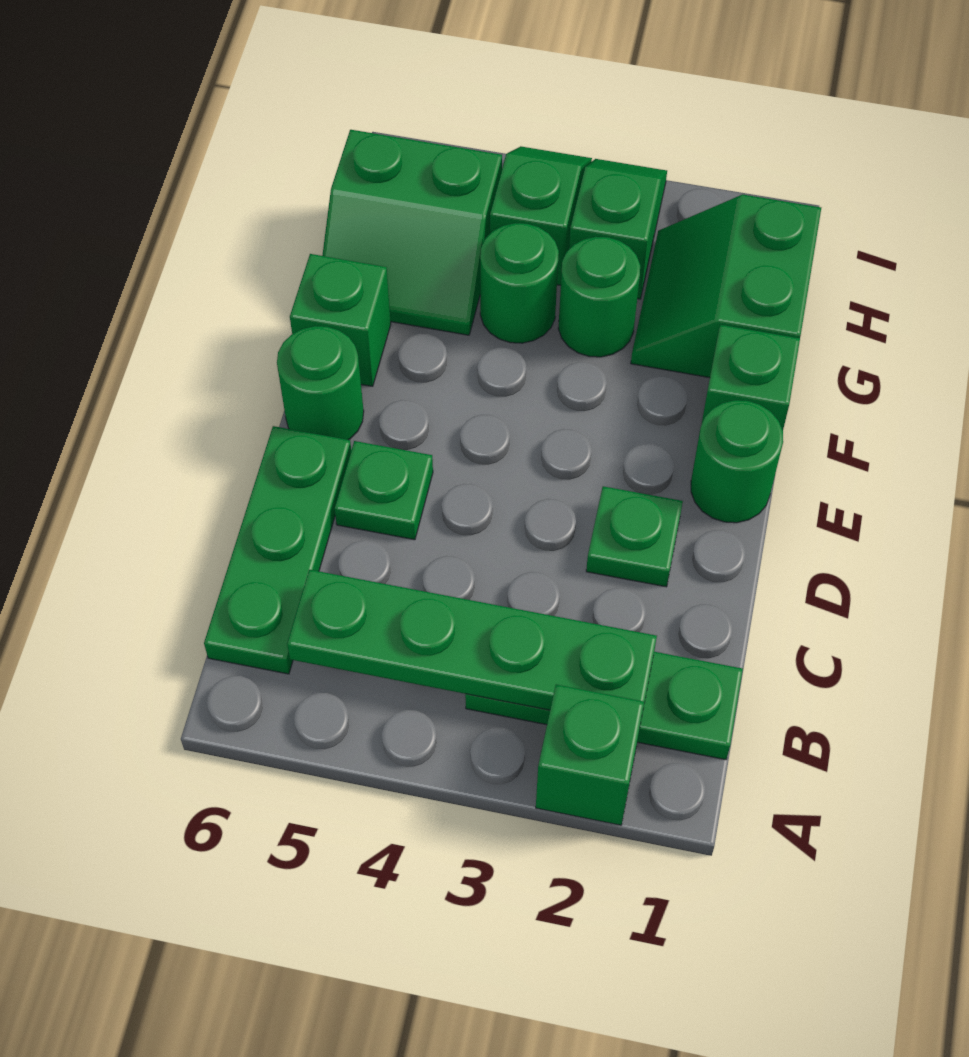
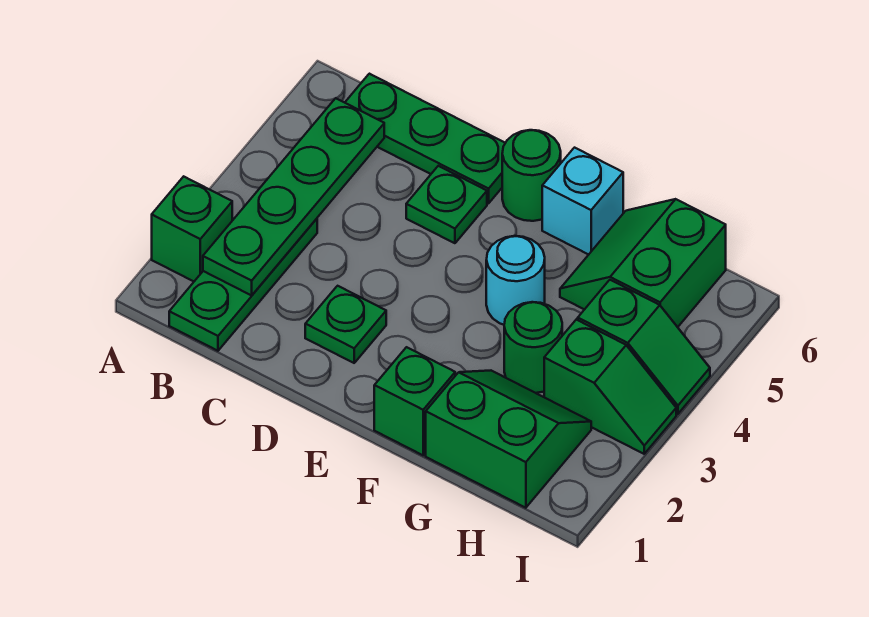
green 1x1 round brick [691,400,783,523] -> none
none -> cyan 1x1 round brick [486,236,545,325]
green 1x1 brick [290,254,391,387] -> cyan 1x1 brick [542,148,623,255]
green 1x1 round brick [480,223,559,343] -> none

